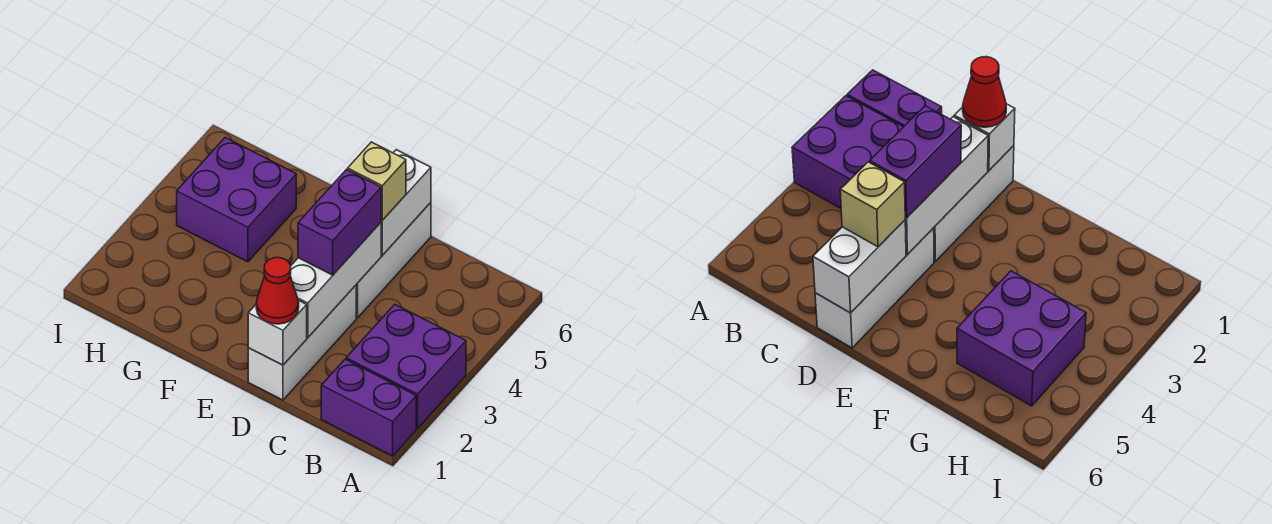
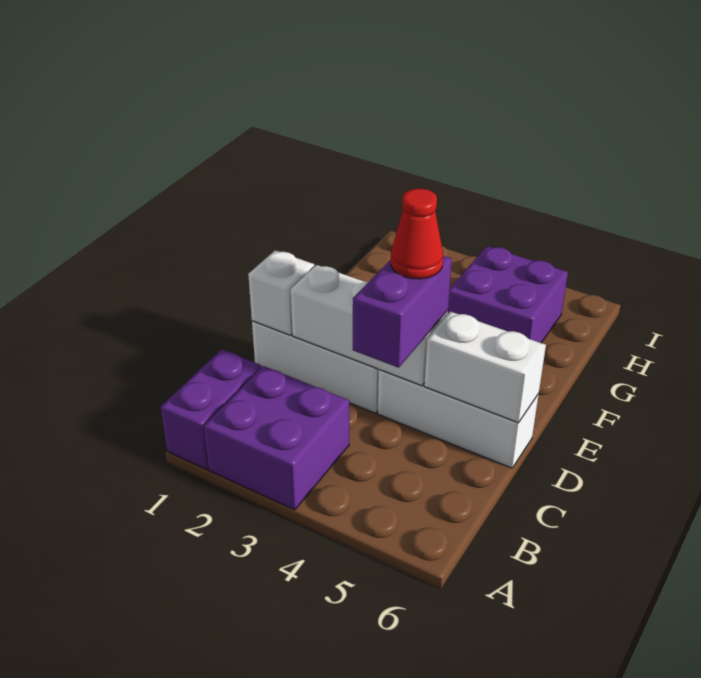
red 1x1 cone [256,258,299,324] -> red 1x1 cone moved to [391,189,443,279]
purple 1x2 brick [298,170,381,275] -> purple 1x2 brick turned to [353,256,452,368]
tan 1x1 brick [348,142,406,220] -> none

